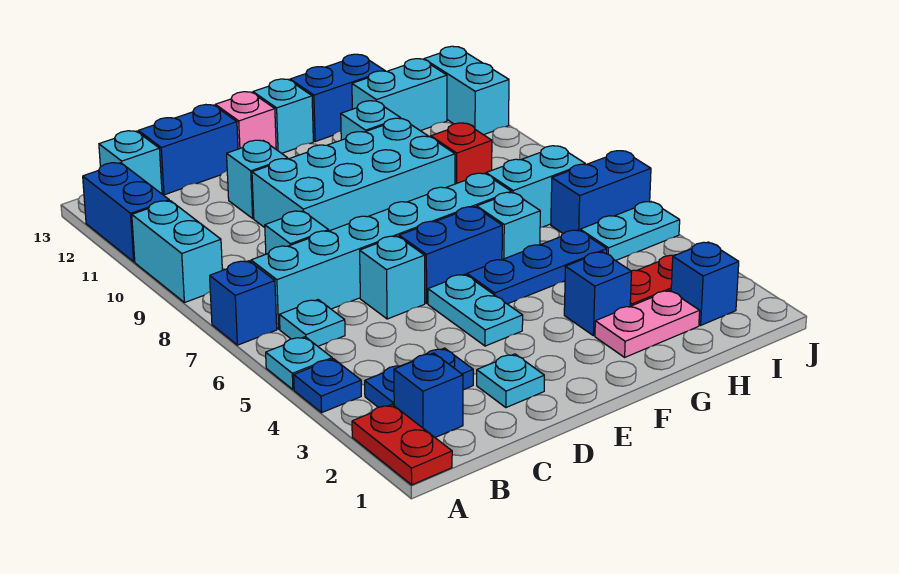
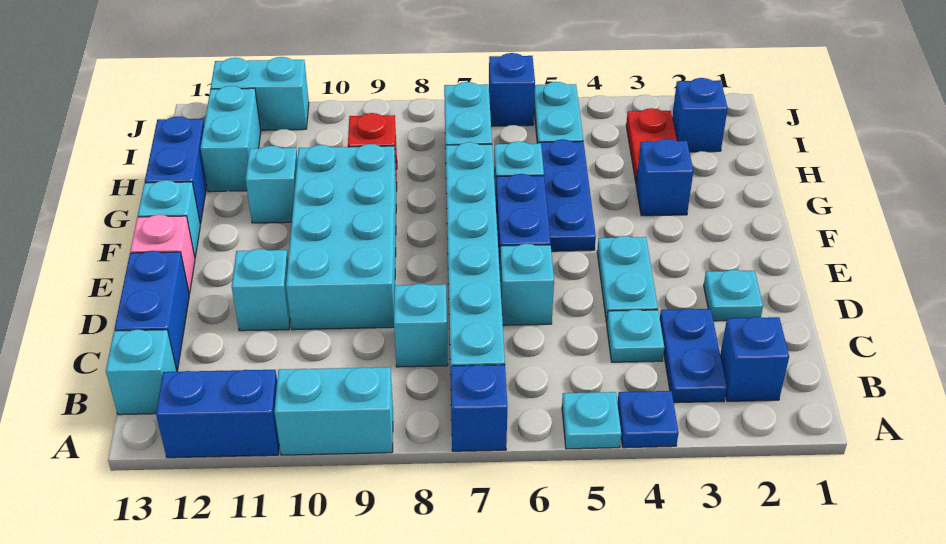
red 1x2 plate [352,405,452,485] -> none
cyan 1x1 plate [279,300,345,346] -> cyan 1x1 plate moved to [607,309,664,362]
cyan 1x2 plate [428,274,523,346] -> cyan 1x2 plate turned to [597,236,658,323]
pink 1x2 plate [595,290,700,357] -> none
blue 1x2 brick [551,151,651,233] -> blue 1x1 brick [489,53,535,126]

